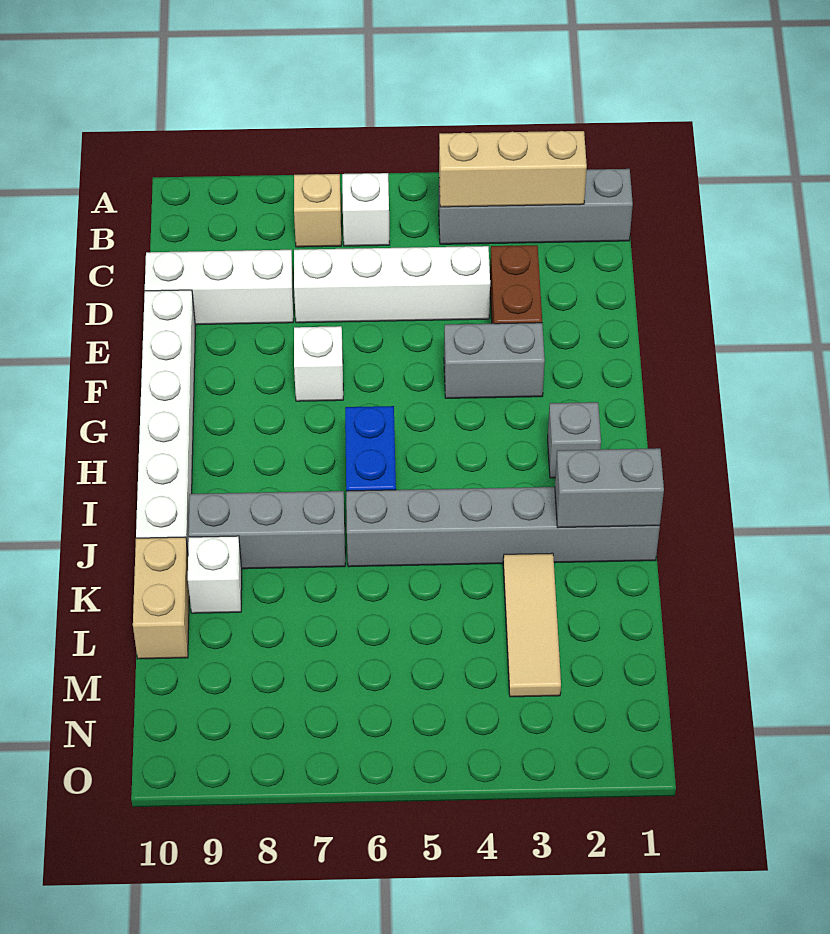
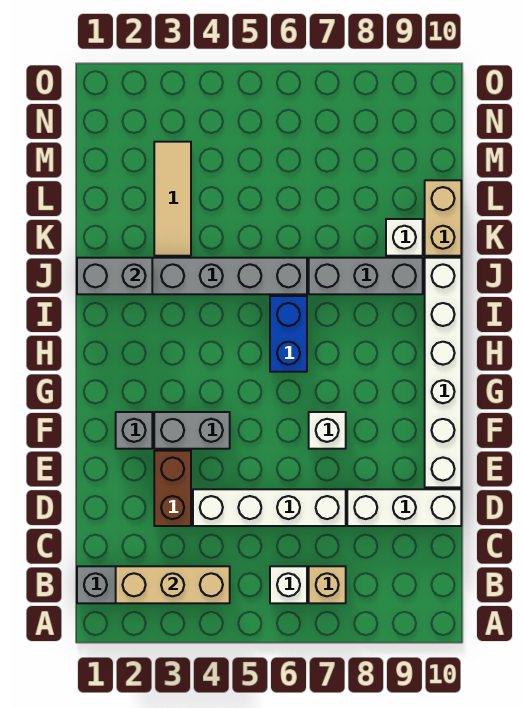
grey 1x1 brick [548,402,601,478] -> grey 1x1 brick moved to [116,412,152,449]

